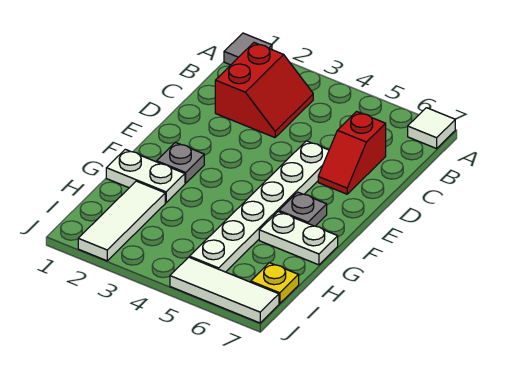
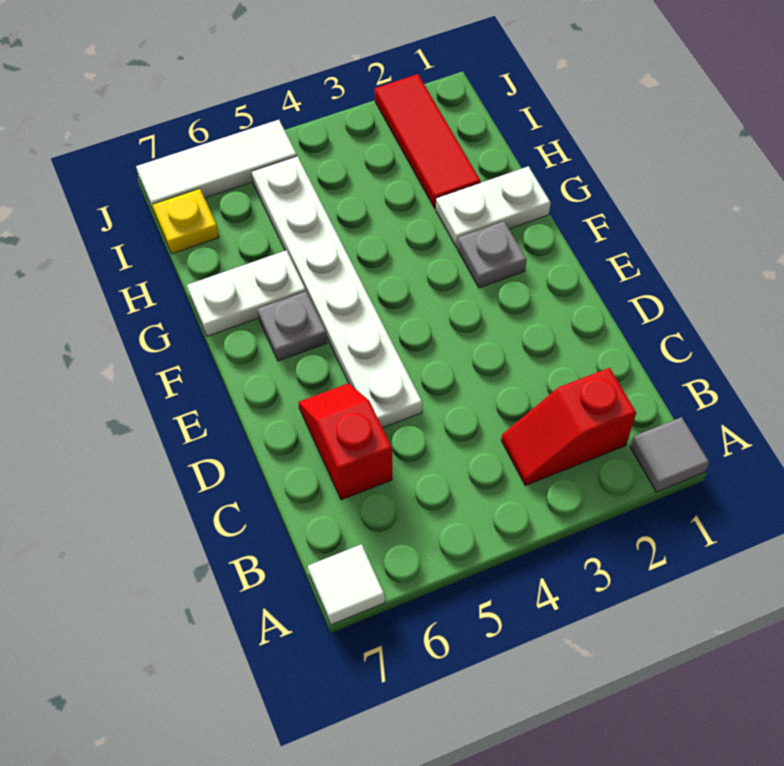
red 2x2 slope [215,43,313,138] -> red 1x2 slope [501,368,636,485]
white 1x3 tile [78,181,165,261] -> red 1x3 tile [375,74,481,209]

